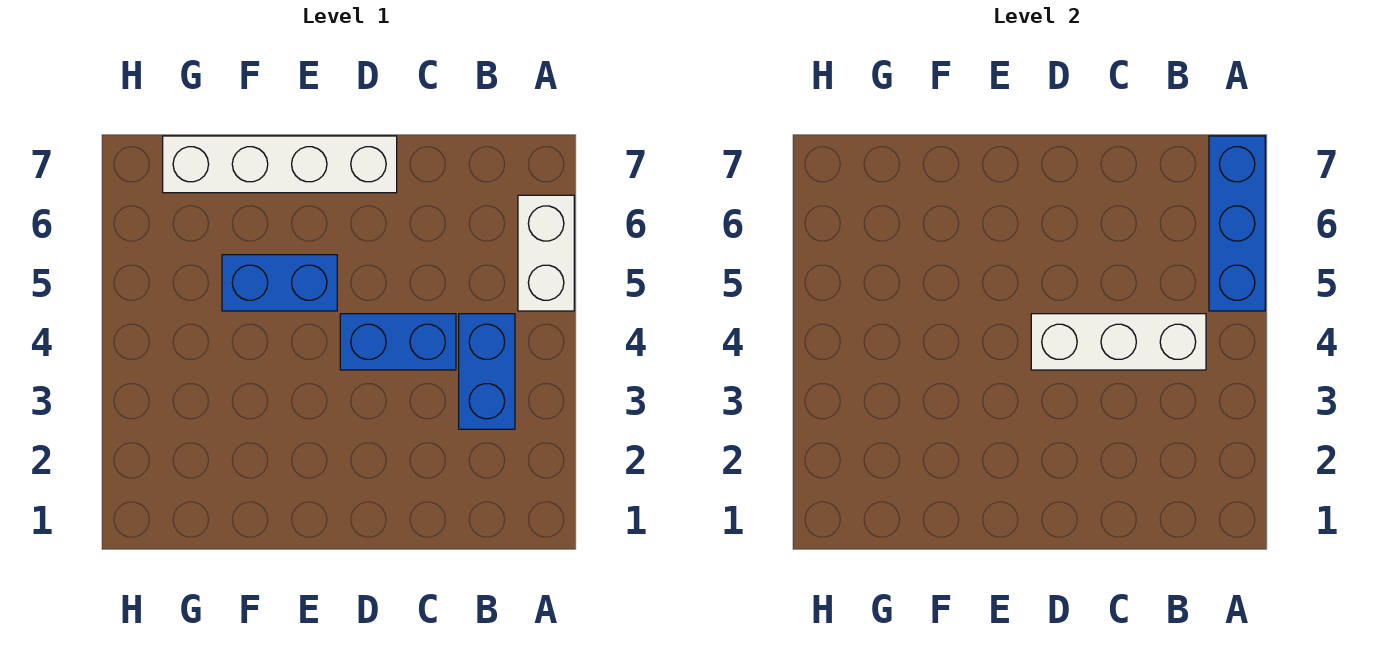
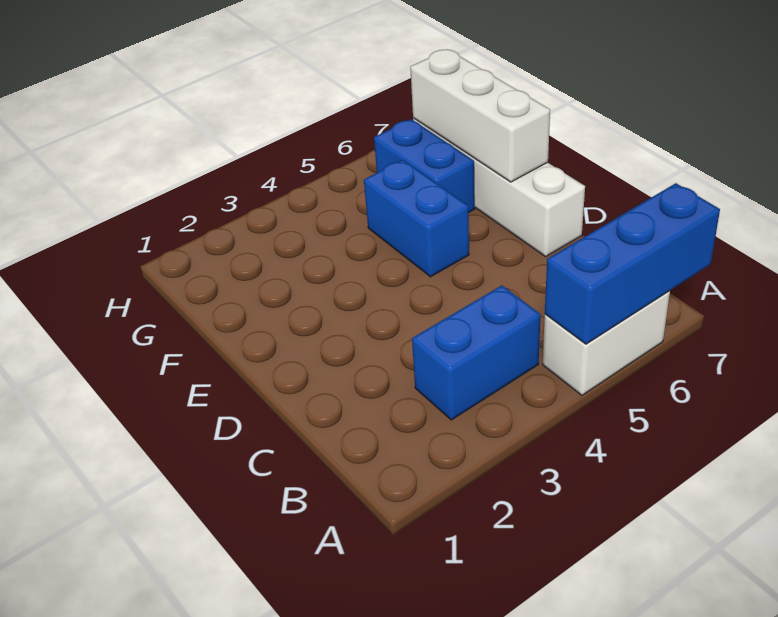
white 1x3 brick [1031,314,1206,370] -> white 1x3 brick moved to [410,49,550,182]
blue 1x2 brick [340,314,456,370] -> blue 1x2 brick moved to [374,119,475,213]

